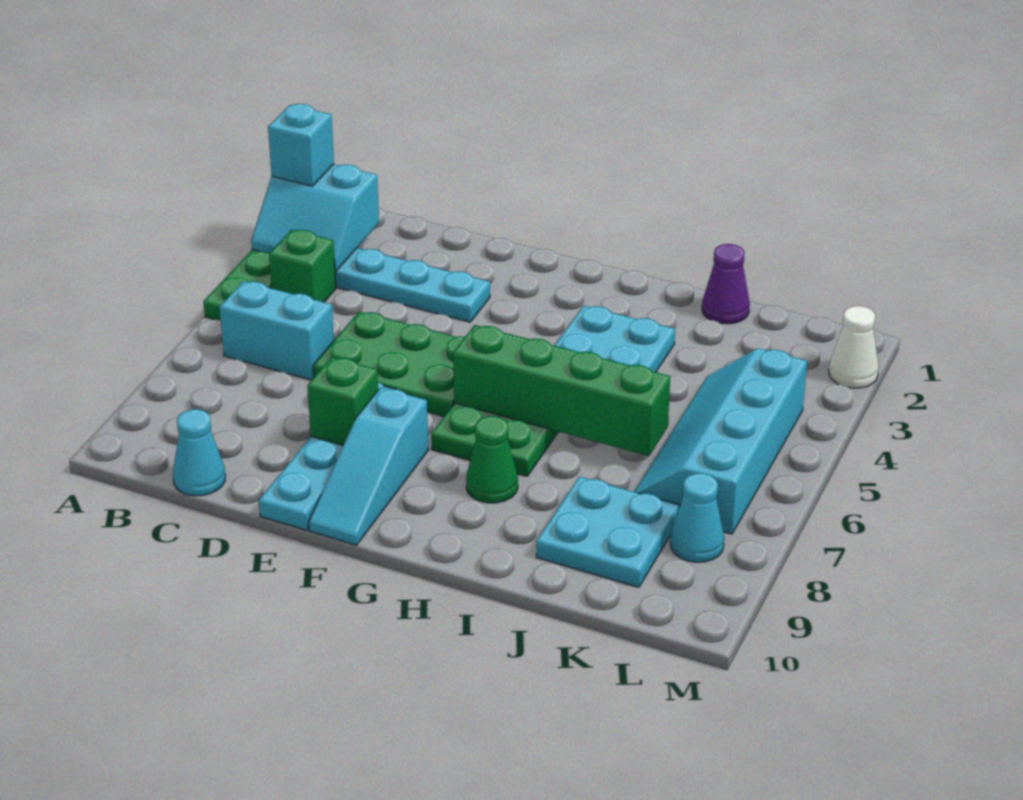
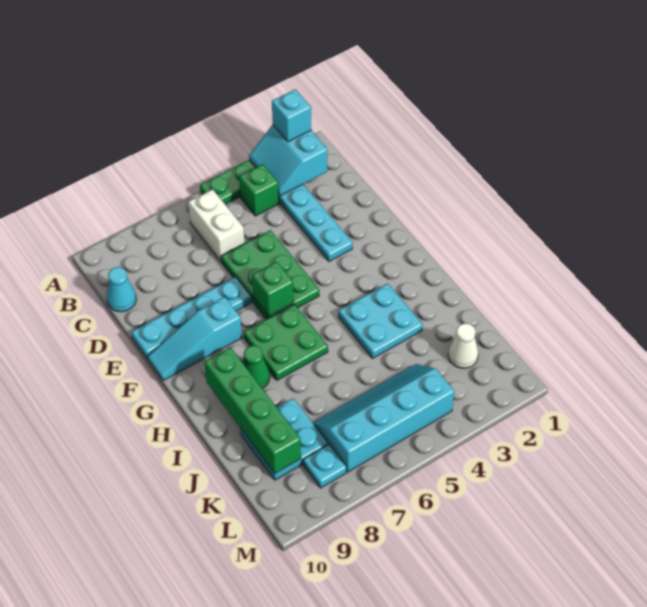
cyan 1x2 brick [219,281,334,380] -> white 1x2 brick [188,190,245,261]
green 1x1 brick [307,357,378,445] -> green 1x1 brick moved to [252,262,294,316]
green 1x4 brick [453,325,670,456] -> green 1x4 brick moved to [204,347,301,473]
purple 1x1 cone [702,244,750,324] -> none
cyan 1x1 cone [670,473,724,562] -> cyan 1x1 plate [303,444,347,488]
white 1x1 cone [829,306,879,388] -> white 1x1 cone moved to [448,323,478,368]

